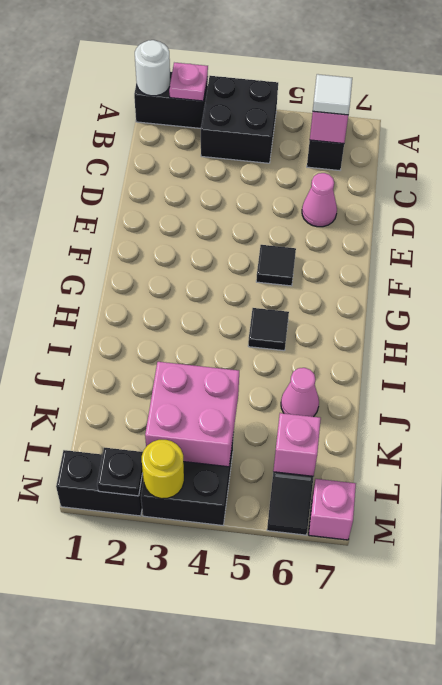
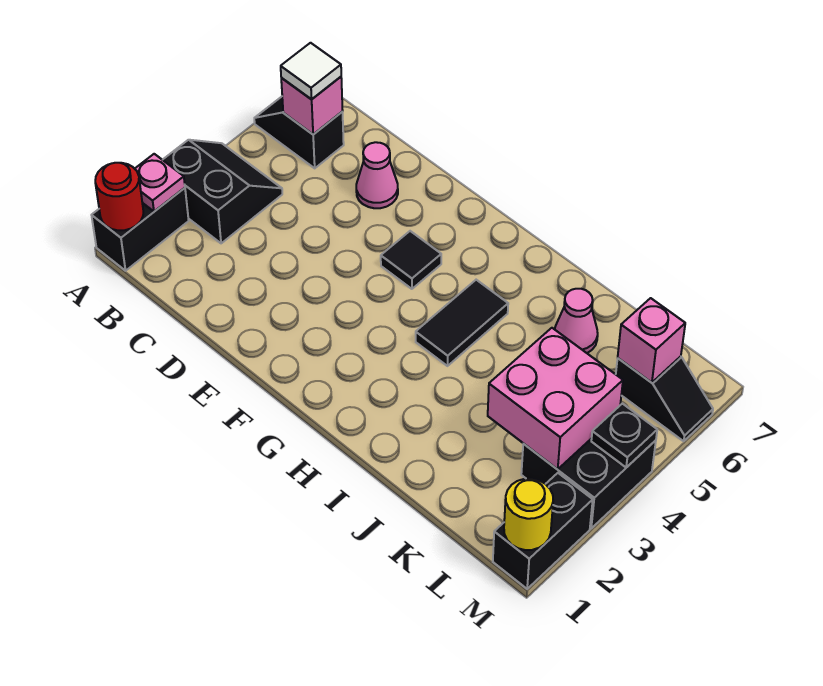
white 1x1 round brick [135,40,170,96] -> red 1x1 round brick [95,163,143,230]
black 2x2 brick [201,76,278,163] -> black 2x2 slope [163,140,282,243]
black 1x1 tile [248,308,289,351] -> black 1x2 tile [416,280,508,366]
black 1x1 plate [97,448,143,496] -> black 1x1 plate moved to [591,404,657,468]
yellow 1x1 round brick [142,440,184,499] -> yellow 1x1 round brick moved to [504,479,553,550]
pink 1x1 brick [309,479,356,540] -> none

